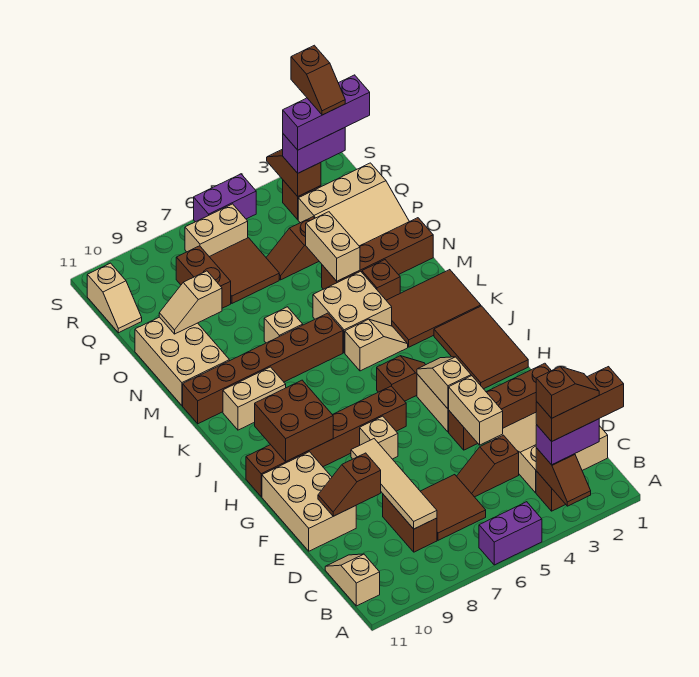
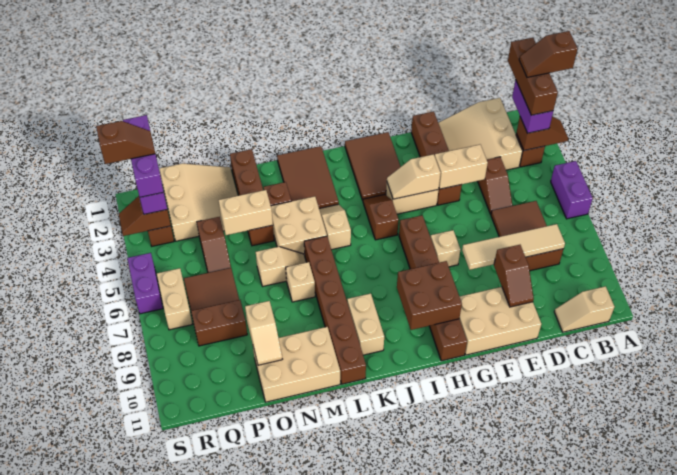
brown 1x2 slope [536,367,599,418] -> brown 1x2 slope turned to [519,31,578,77]
brown 2x3 tile [434,306,528,389] -> brown 2x3 tile turned to [345,132,401,200]
tan 1x2 slope [87,263,142,333] -> tan 1x2 slope moved to [256,247,306,286]

